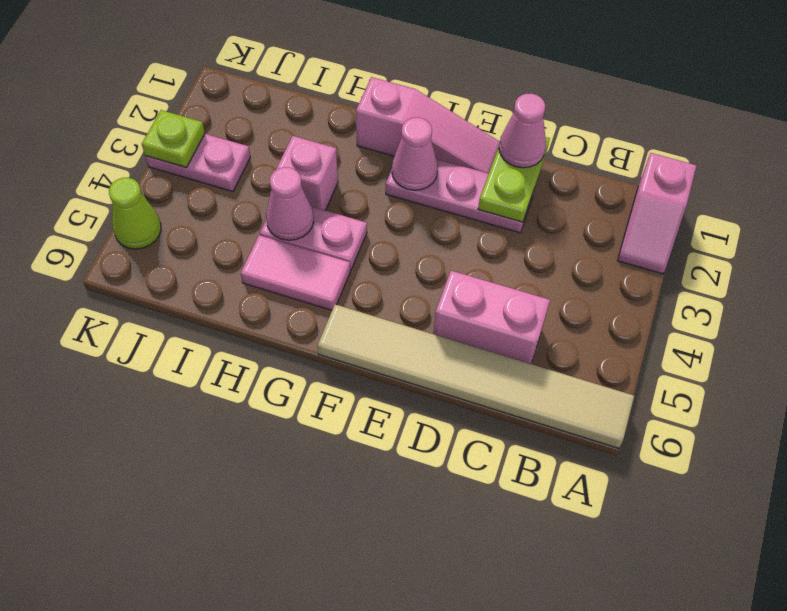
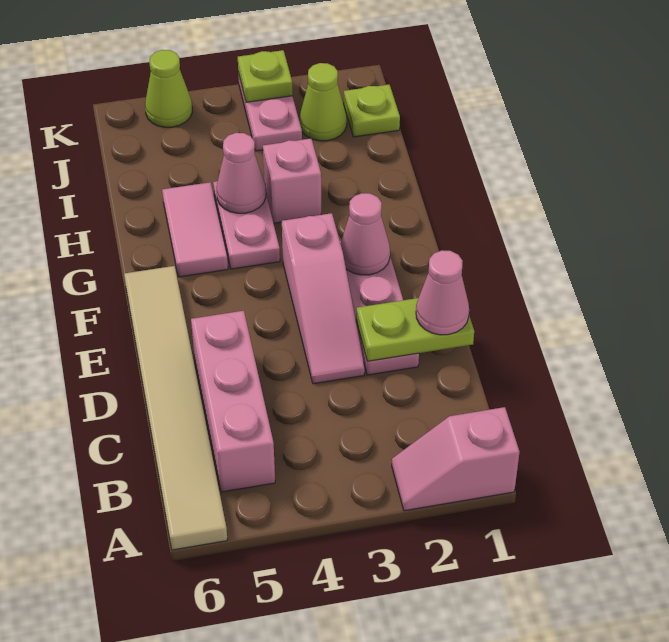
pink 1x2 brick [433,271,550,364] -> pink 1x3 brick [191,311,275,492]
pink 1x3 slope [356,77,500,174] -> pink 1x3 slope moved to [282,213,365,384]
none -> lime 1x1 plate [344,85,400,137]
none -> lime 1x1 cone [300,63,347,141]

